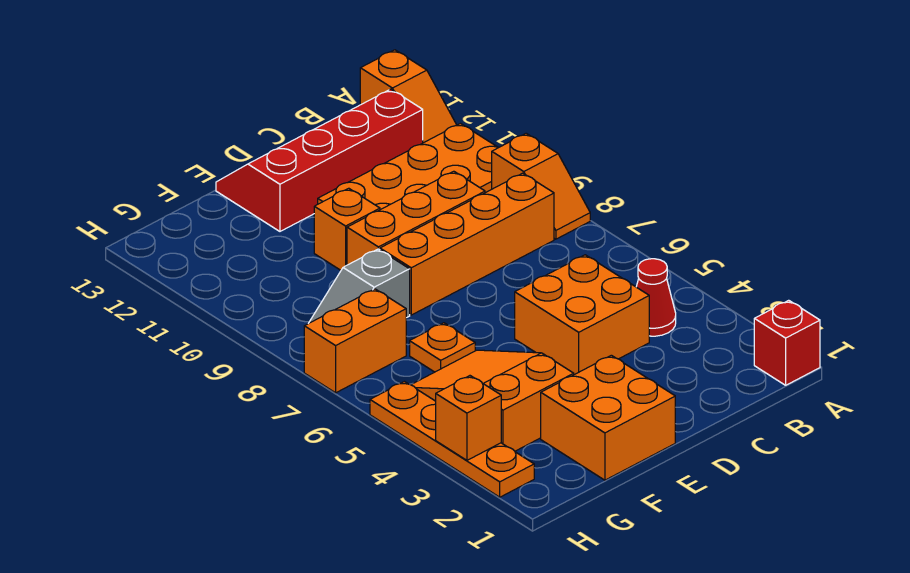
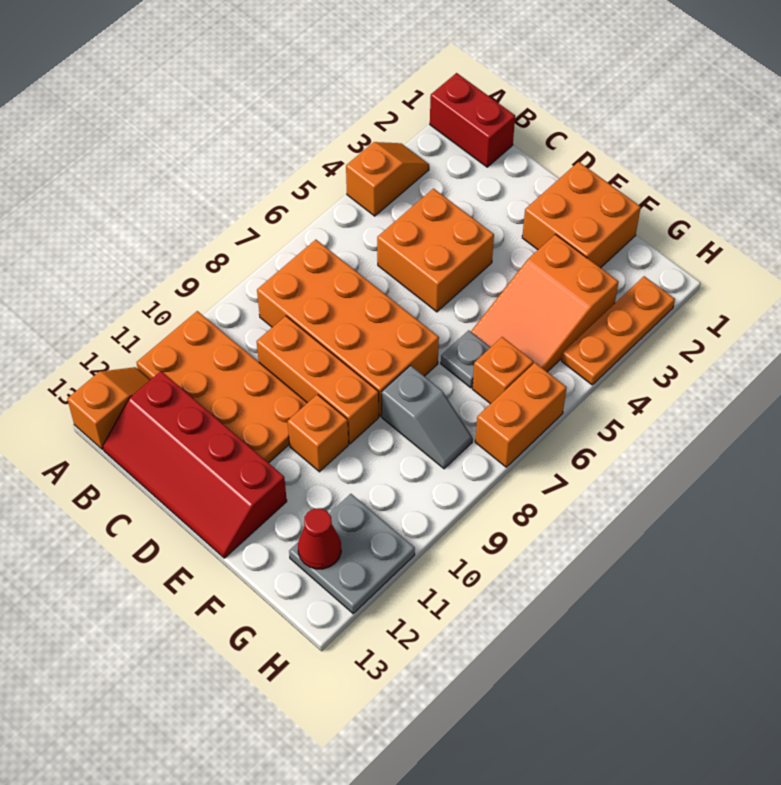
red 1x1 brick [754,300,820,385] -> red 1x2 brick [430,73,515,167]
orange 1x2 slope [492,133,590,239] -> orange 1x2 slope moved to [346,142,429,216]
red 1x1 cone [636,259,676,336] -> red 1x1 cone moved to [298,508,341,569]
orange 1x4 brick [380,173,554,315] -> orange 2x4 brick [257,240,439,416]
orange 1x1 plate [410,323,475,372] -> grey 1x1 plate [441,330,490,388]
orange 1x2 brick [304,289,406,393] -> orange 1x2 brick turned to [475,363,567,467]
none -> grey 2x2 plate [289,494,415,614]
orange 1x4 plate [370,382,534,497] -> orange 1x3 plate [562,276,675,385]
orange 1x1 brick [436,376,501,460] -> orange 1x1 brick moved to [472,337,533,404]

